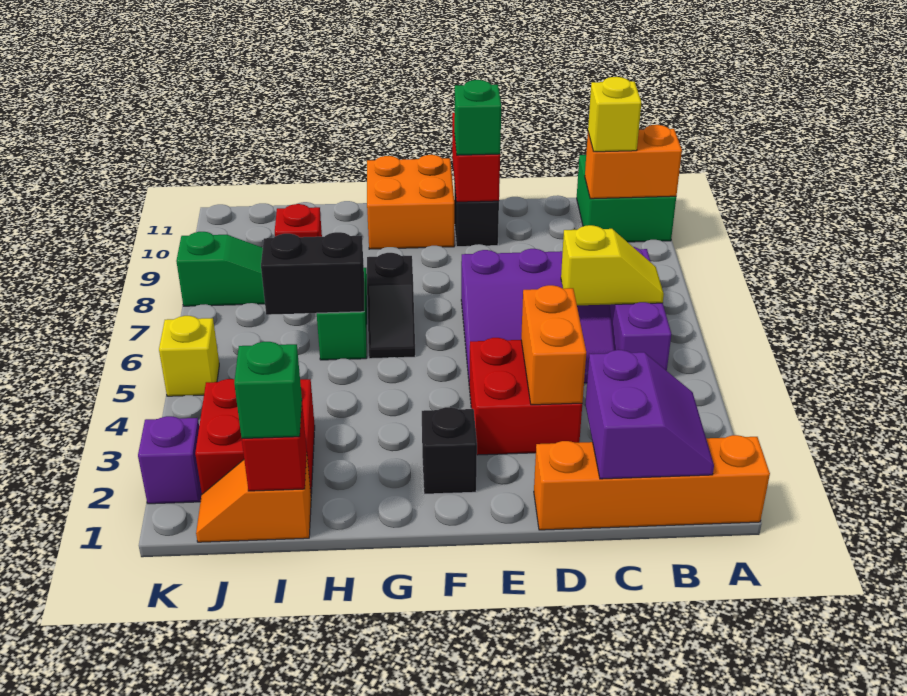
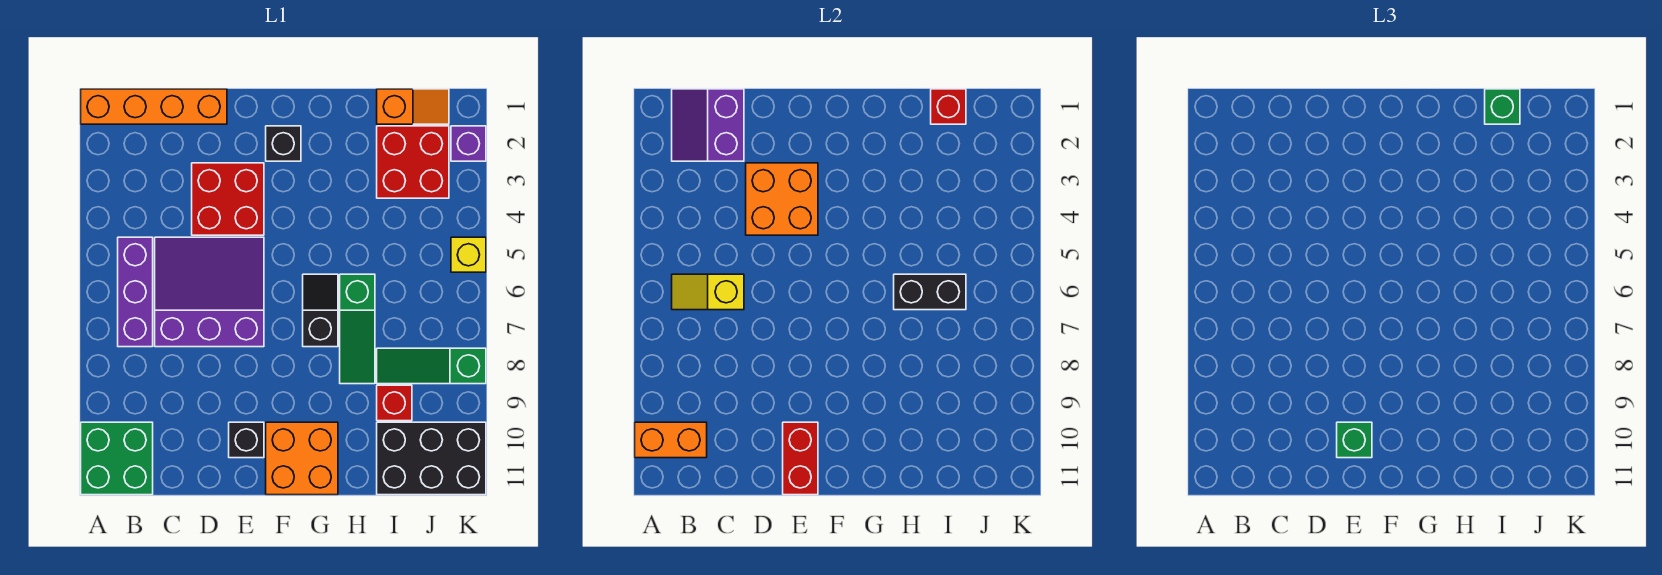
yellow 1x1 brick [588,77,641,152] -> none
orange 1x2 brick [521,285,586,405] -> orange 2x2 brick [746,163,818,235]
none -> black 2x3 brick [377,422,486,495]

